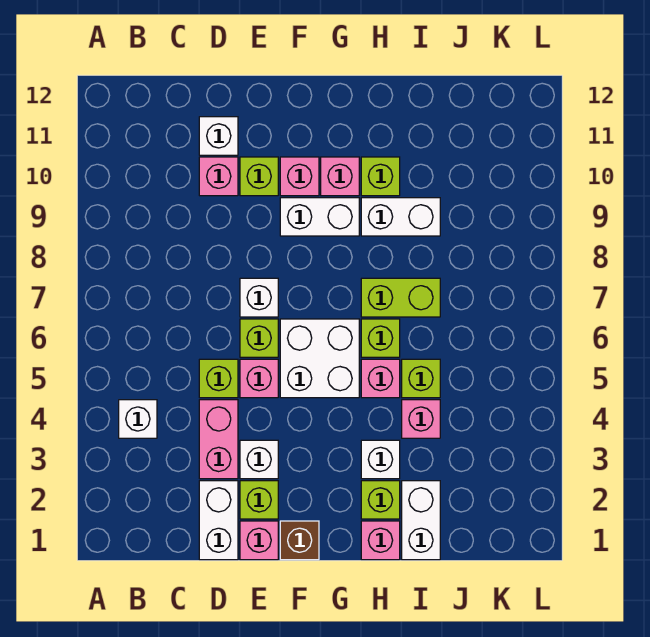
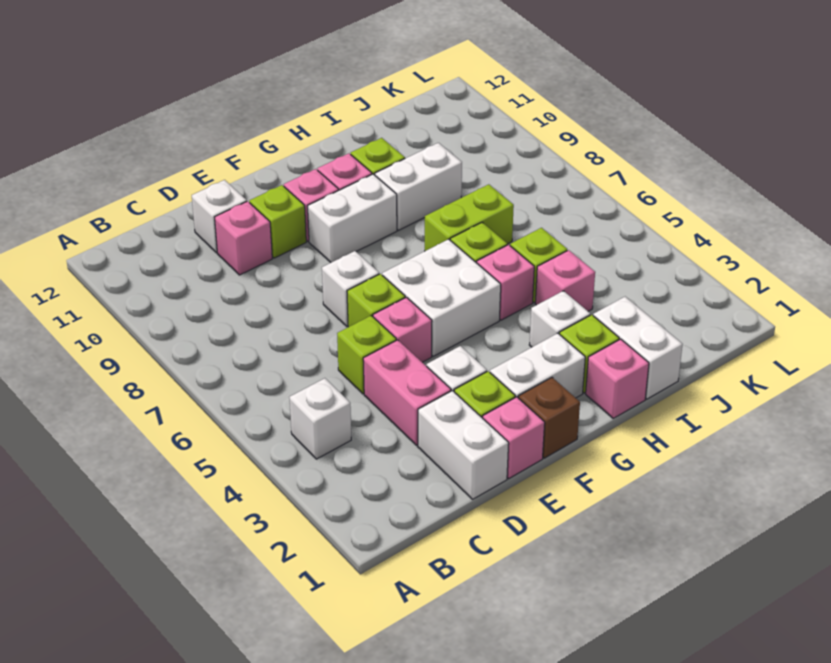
none -> white 1x2 brick [490,333,585,398]

